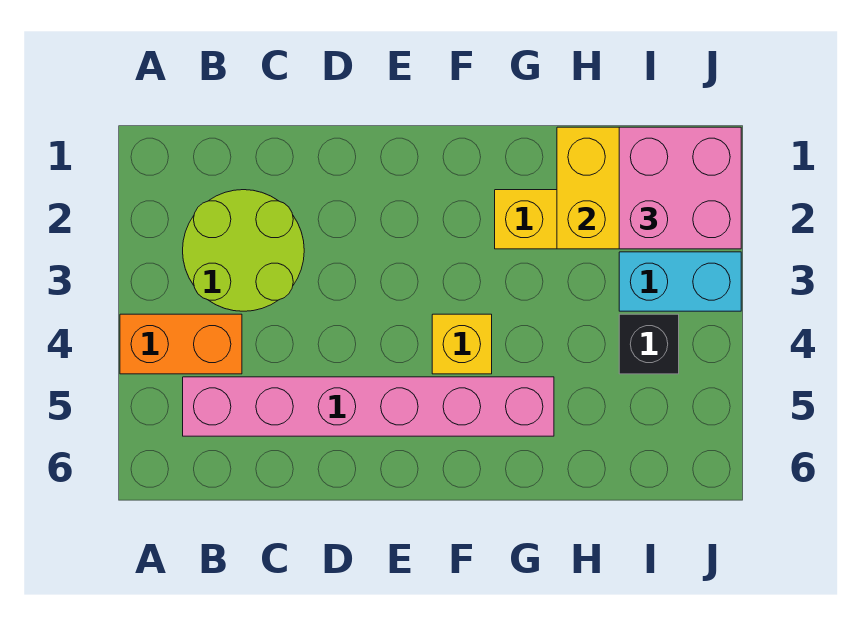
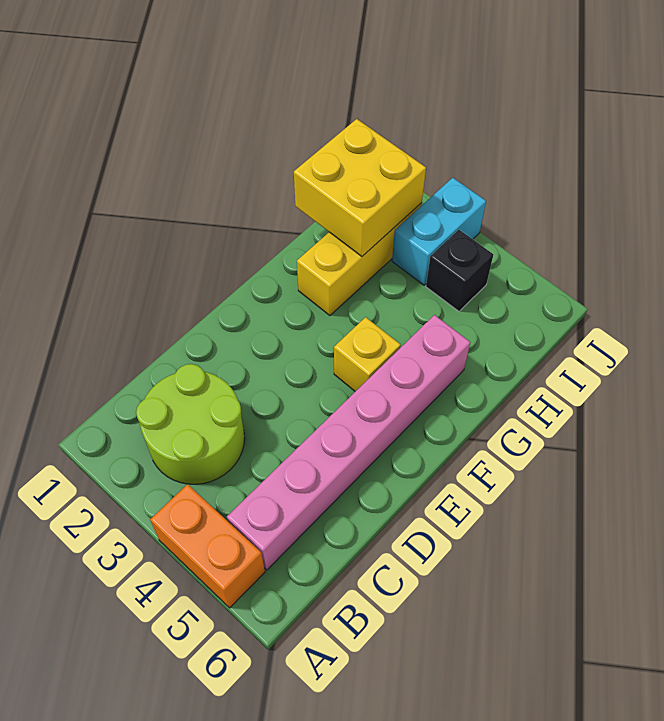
orange 1x2 brick [120,314,242,374] -> orange 1x2 brick turned to [150,484,265,608]
pink 2x2 brick [619,127,741,249] -> none

